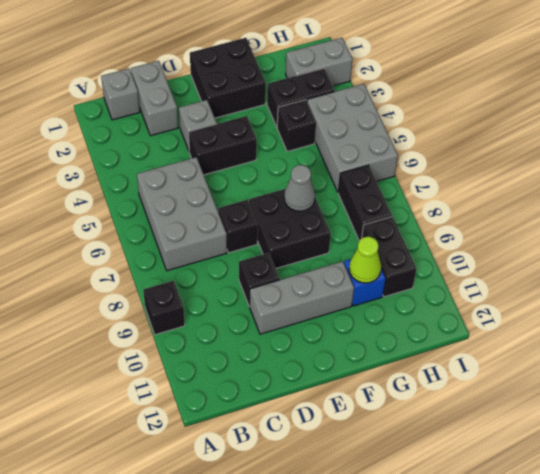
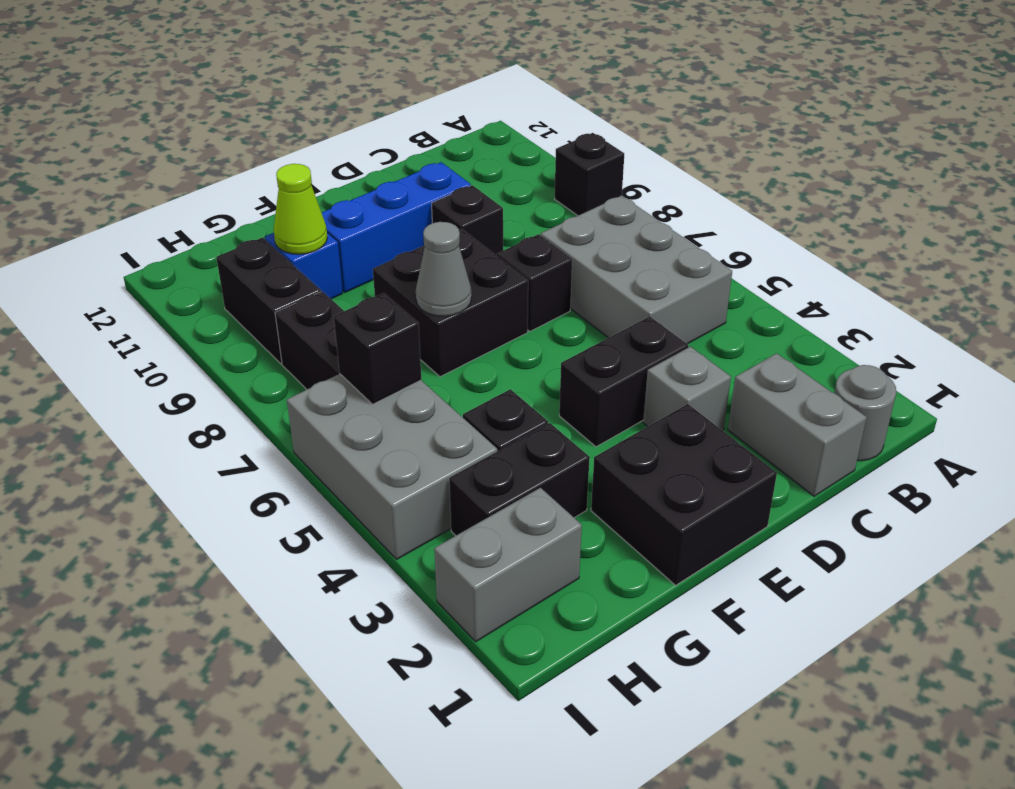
grey 1x1 brick [101,69,140,120] -> grey 1x1 round brick [834,365,896,461]
grey 1x3 brick [249,261,354,334] -> blue 1x3 brick [322,162,471,292]
none -> black 1x1 brick [334,293,422,404]

